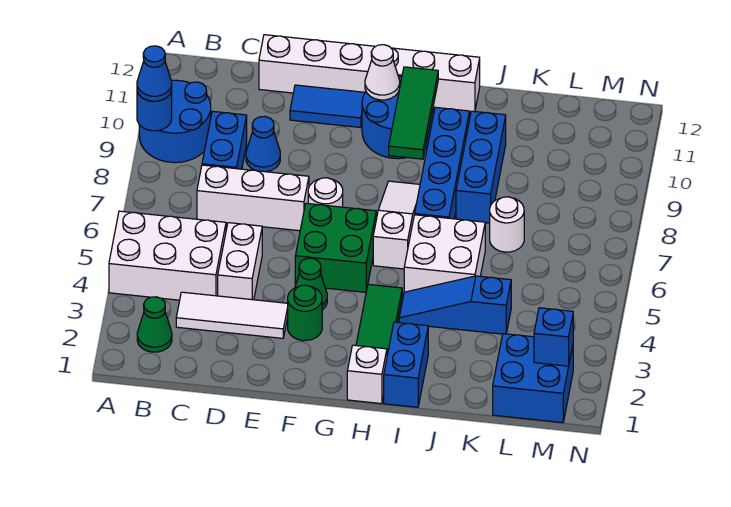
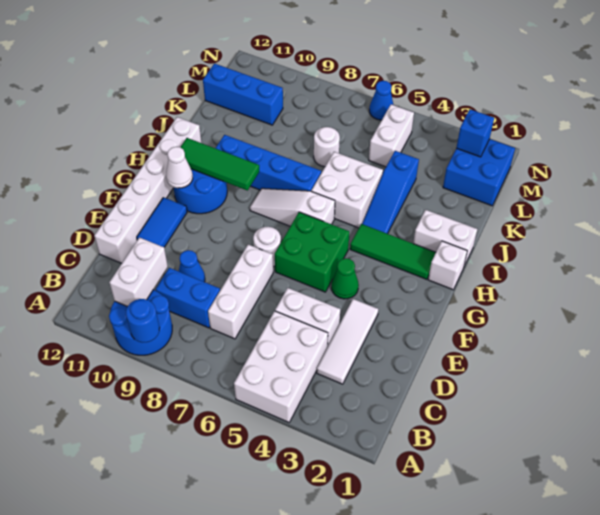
blue 1x1 cone [137,46,172,101] -> blue 1x1 cone moved to [369,81,393,120]
green 1x1 cone [137,297,172,352] -> none
none -> white 1x2 brick [109,238,168,306]
green 1x1 round brick [288,285,322,341] -> none
blue 1x2 brick [384,322,428,407] -> white 1x2 brick [413,210,477,266]
blue 1x3 brick [456,111,506,223] -> blue 1x3 brick moved to [203,64,283,125]
none -> white 1x2 brick [369,104,414,167]

